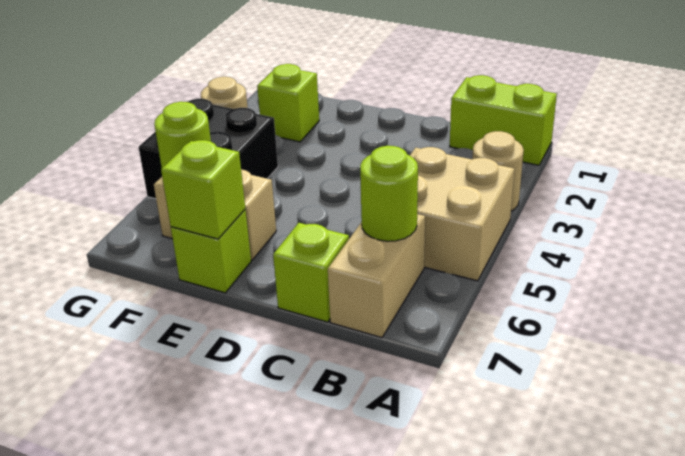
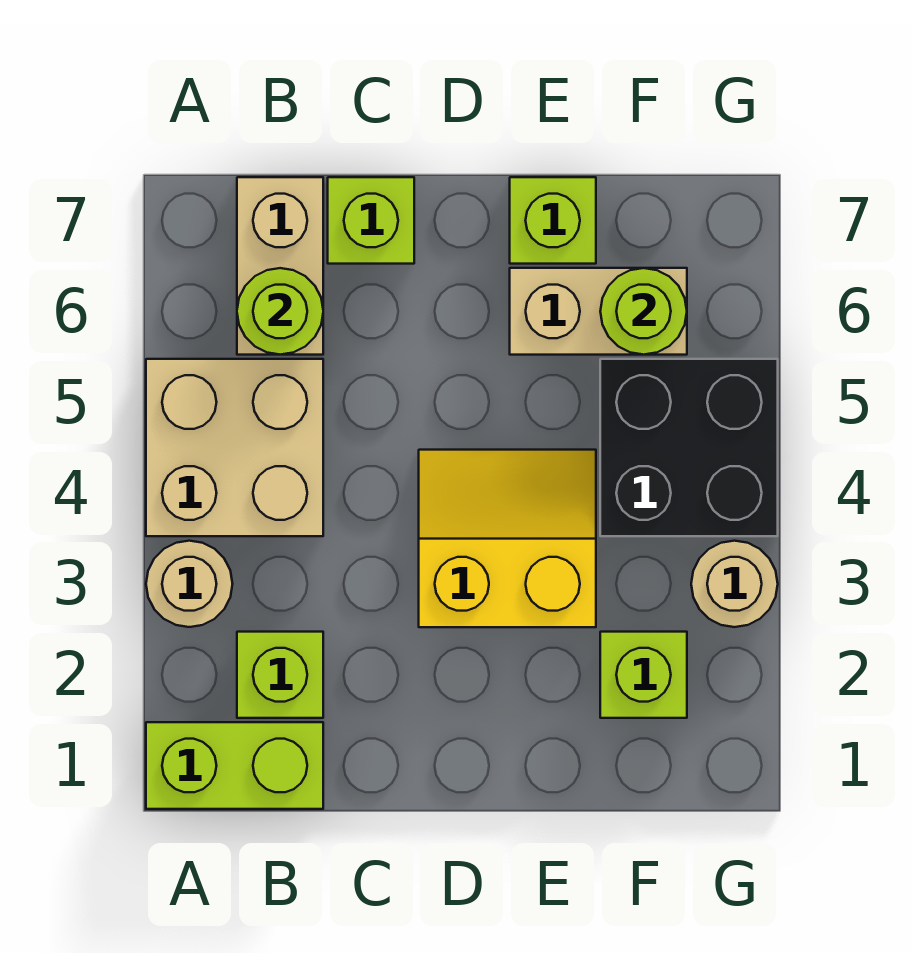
none -> yellow 2x2 slope [419,450,596,627]
lime 1x1 brick [161,140,245,239] -> lime 1x1 brick moved to [237,632,323,718]

